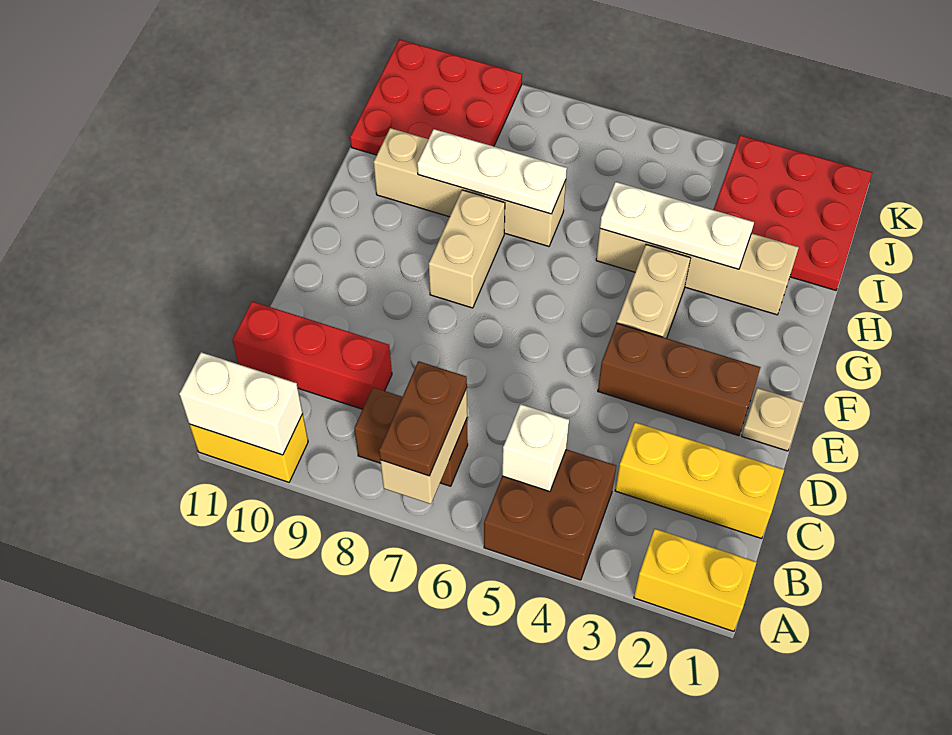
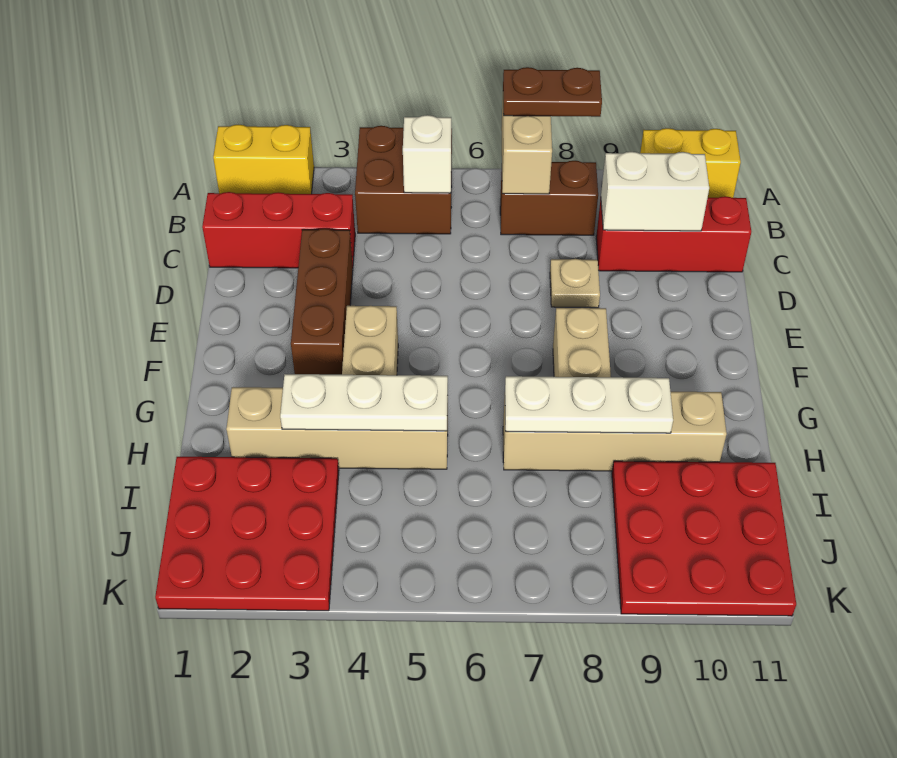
brown 1x2 plate [379,361,467,476] -> brown 1x2 plate turned to [503,67,602,117]
white 1x2 brick [179,352,303,455] -> white 1x2 brick moved to [601,152,709,231]
yellow 1x3 brick [615,422,784,539] -> red 1x3 brick [202,192,355,268]
tan 1x1 plate [742,388,803,451] -> tan 1x1 plate moved to [550,259,600,308]
brown 1x3 brick [598,323,761,436] -> brown 1x3 brick turned to [291,229,353,375]

